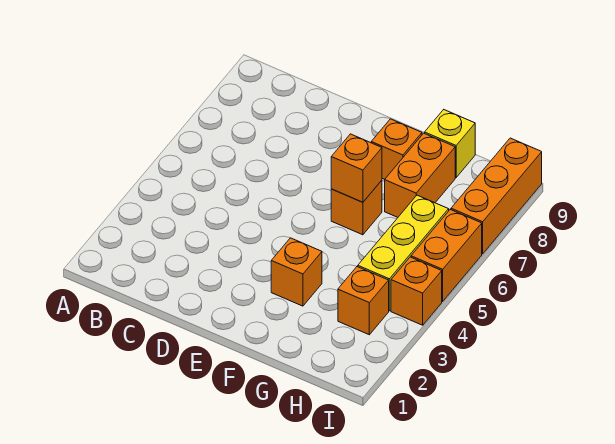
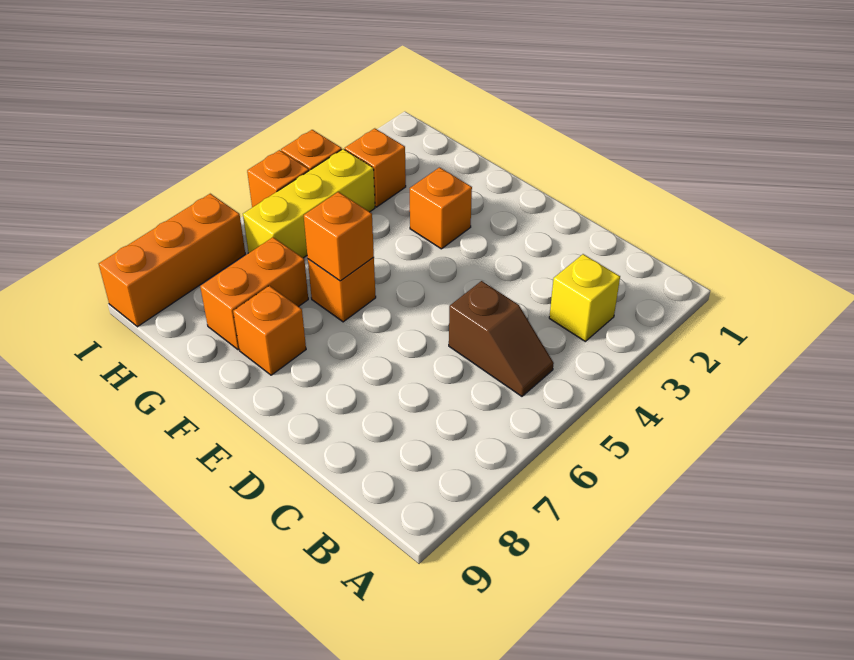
none -> brown 1x2 slope [449,281,554,396]
yellow 1x1 brick [425,110,475,178] -> yellow 1x1 brick moved to [549,254,620,341]
orange 1x2 brick [411,210,482,301] -> orange 1x1 brick [247,150,309,207]

